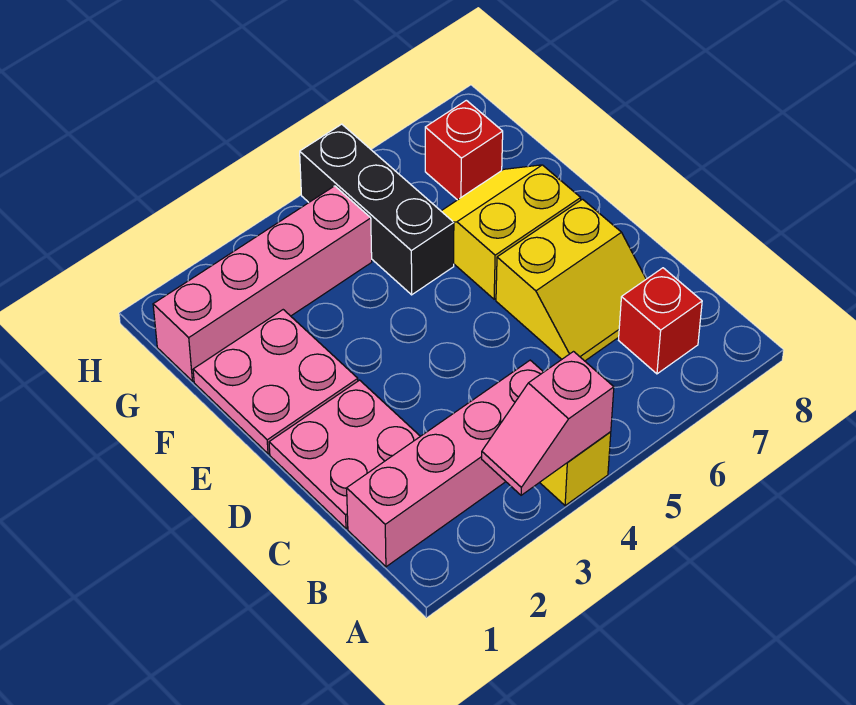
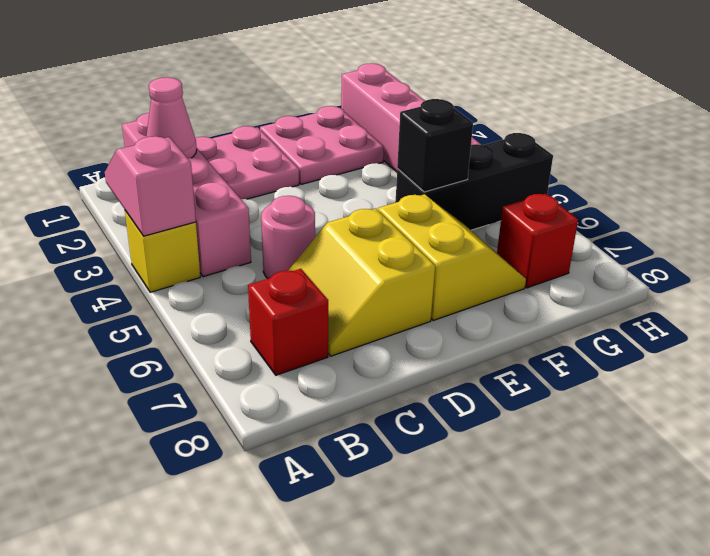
none -> pink 1x1 cone [146,77,197,158]
none -> pink 1x1 round brick [261,196,315,279]
none -> black 1x1 brick [397,99,473,192]

